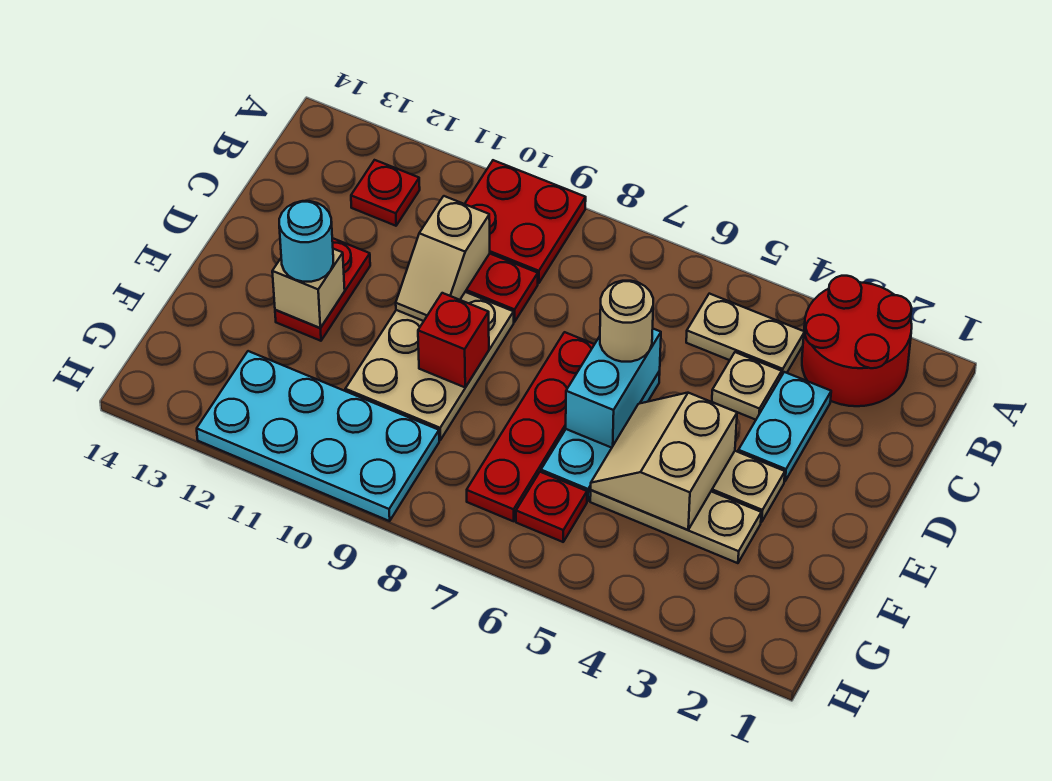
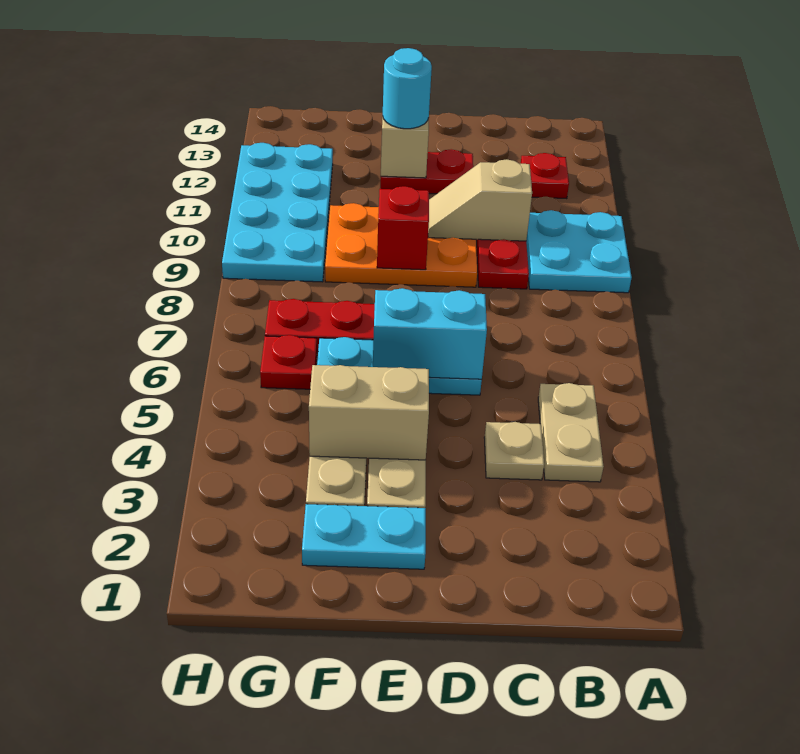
red 2x2 round brick [802,276,912,406] -> none
red 2x2 plate [465,160,586,283] -> cyan 2x2 plate [526,210,632,293]
cyan 1x2 plate [738,372,831,481] -> cyan 1x2 plate moved to [302,504,426,569]
tan 1x1 round brick [600,281,653,362] -> none
tan 2x3 plate [345,292,514,440] -> orange 2x3 plate [325,203,477,287]

